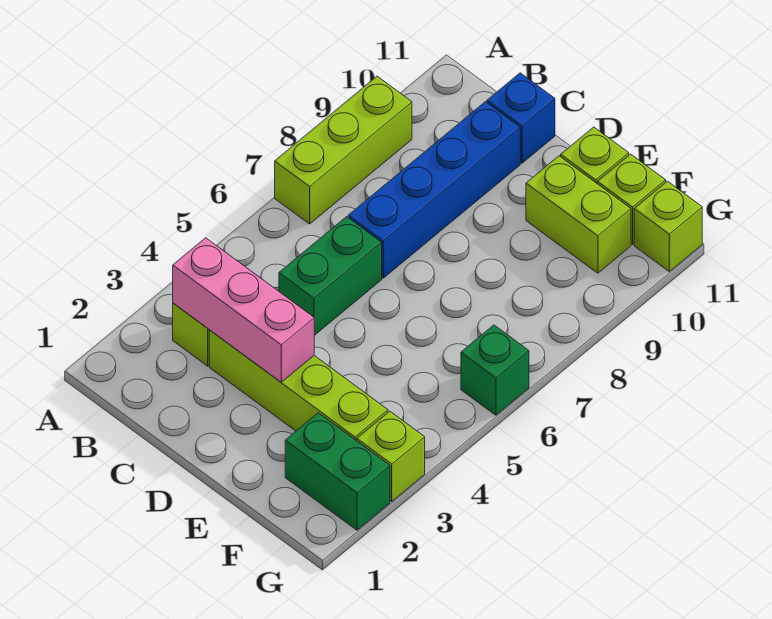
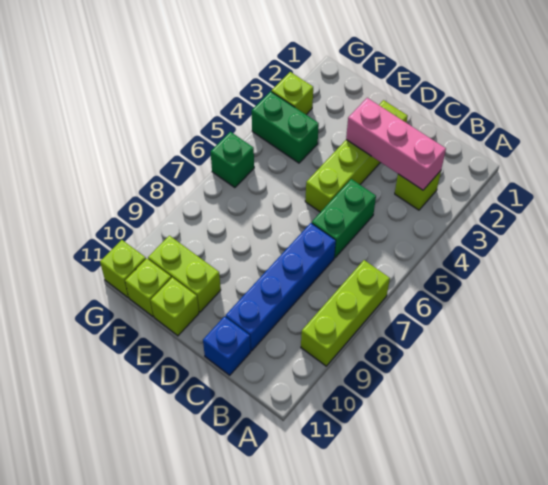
lime 1x4 brick [209,330,388,441] -> lime 1x4 brick turned to [305,100,408,212]
green 1x2 brick [285,413,390,530] -> green 1x2 brick moved to [252,91,319,163]

